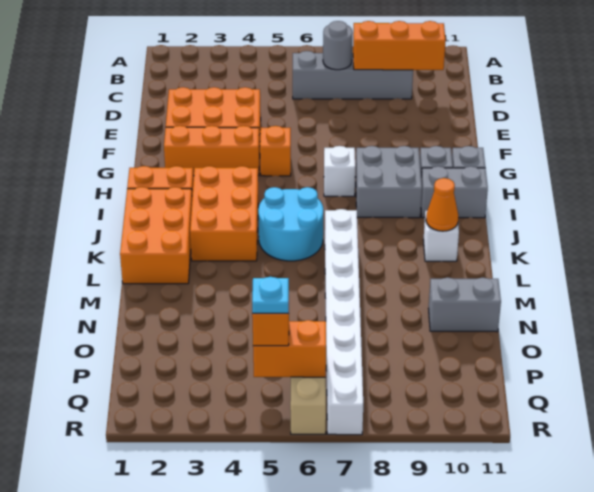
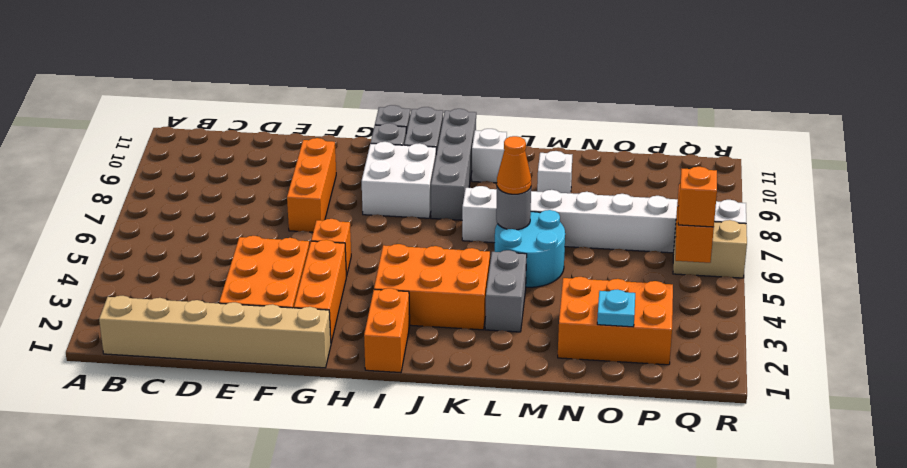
none -> tan 1x6 brick [99,296,331,368]
grey 1x4 brick [293,51,413,99] -> grey 1x4 brick moved to [431,109,476,220]
grey 1x1 round brick [323,21,353,70] -> grey 1x1 round brick moved to [496,187,531,230]
orange 1x3 brick [353,21,446,70] -> orange 1x3 brick moved to [287,138,336,232]
white 1x1 brick [324,146,355,196] -> white 1x1 brick moved to [537,151,572,193]
grey 2x2 brick [356,146,422,218] -> white 2x2 brick [362,142,436,218]
orange 2x3 brick [120,187,192,284] -> orange 2x3 brick moved to [558,277,673,365]
cyan 2x2 round brick [258,187,323,261] -> cyan 2x2 round brick moved to [495,210,565,287]
orange 1x1 cone [426,178,458,231] -> orange 1x1 cone moved to [497,136,531,194]
grey 1x2 brick [429,277,501,332] -> grey 1x2 brick moved to [485,250,527,332]
cyan 1x1 plate [252,277,289,313] -> cyan 1x1 plate moved to [597,290,635,327]

